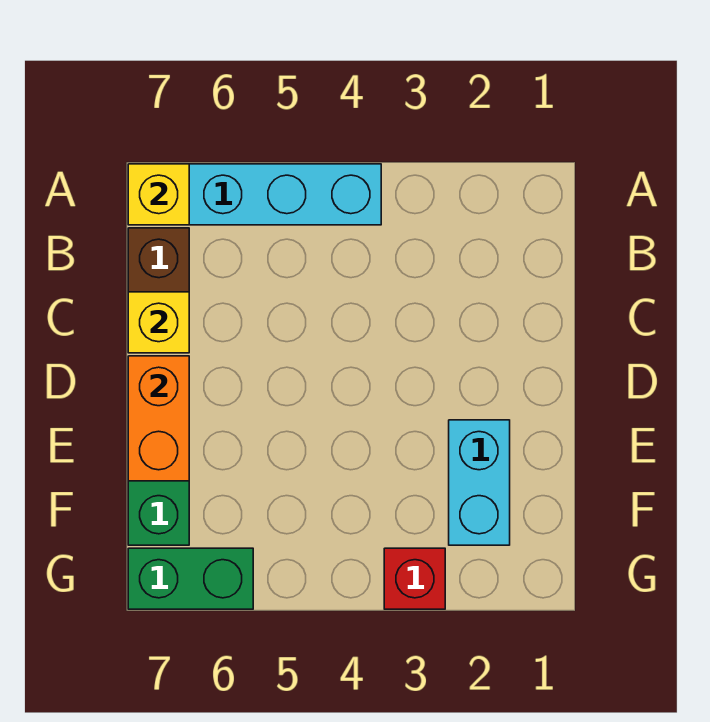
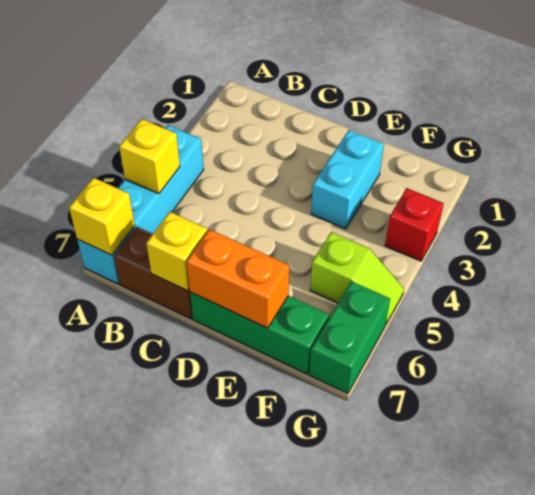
none -> yellow 1x1 brick [119,119,180,194]
cyan 1x2 brick [449,420,510,545] -> cyan 1x2 brick turned to [311,130,384,229]
none -> lime 1x2 slope [310,232,404,324]

